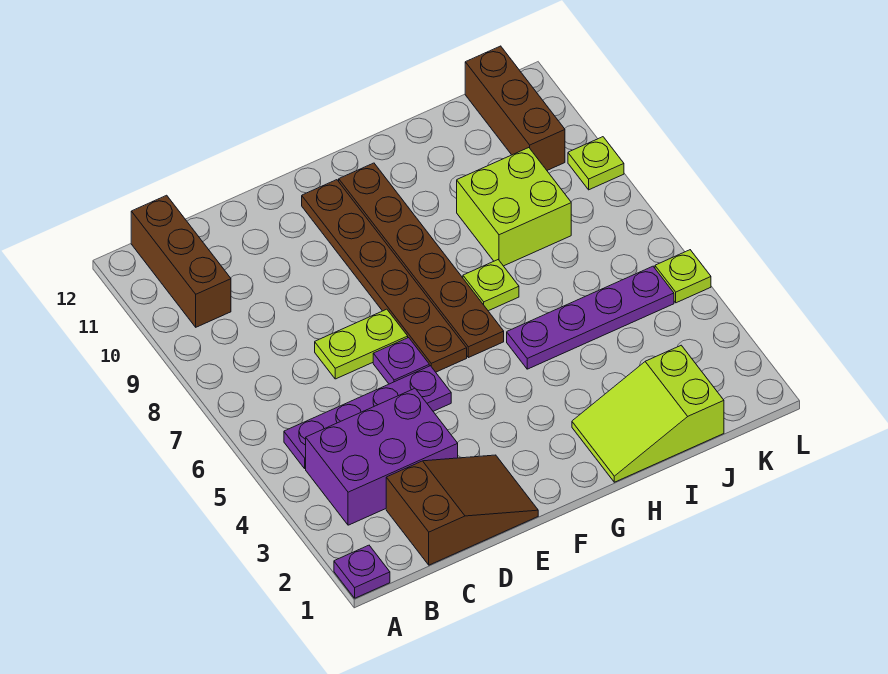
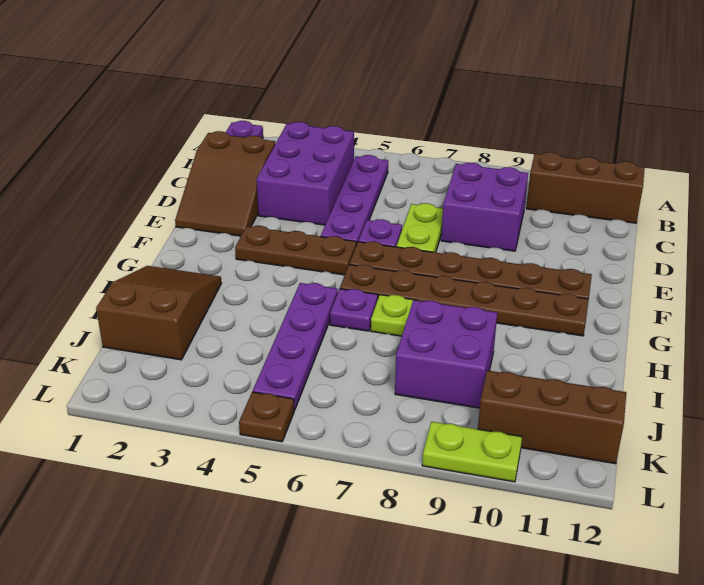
none -> purple 2x2 brick [441,163,528,251]
none -> brown 1x3 plate [235,226,356,275]
lime 2x3 slope [572,345,724,482] -> brown 2x3 slope [96,266,221,360]
none -> purple 1x1 plate [330,289,378,331]
lime 2x2 brick [457,148,571,266] -> purple 2x2 brick [395,300,497,408]
lime 1x1 plate [655,250,711,303] -> brown 1x1 plate [239,392,294,442]
lime 1x1 plate [568,137,624,190] -> lime 1x2 plate [422,422,522,482]

